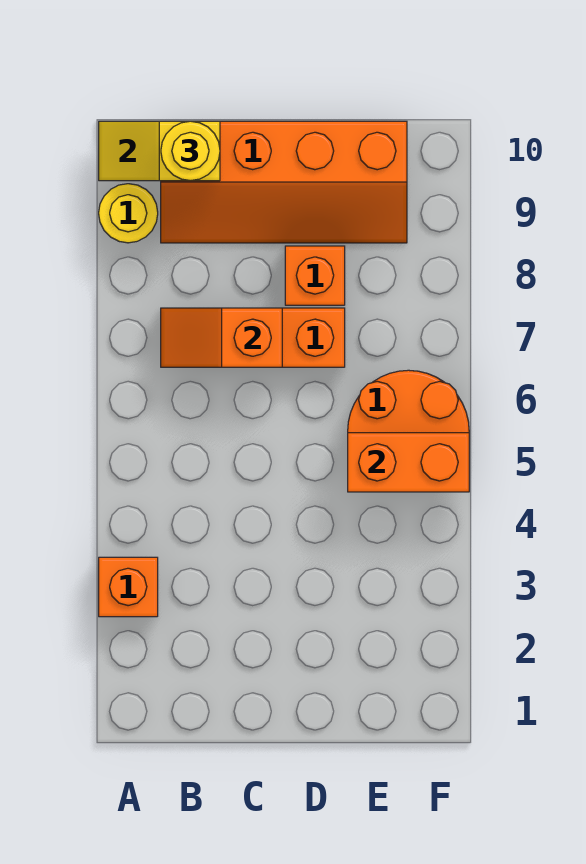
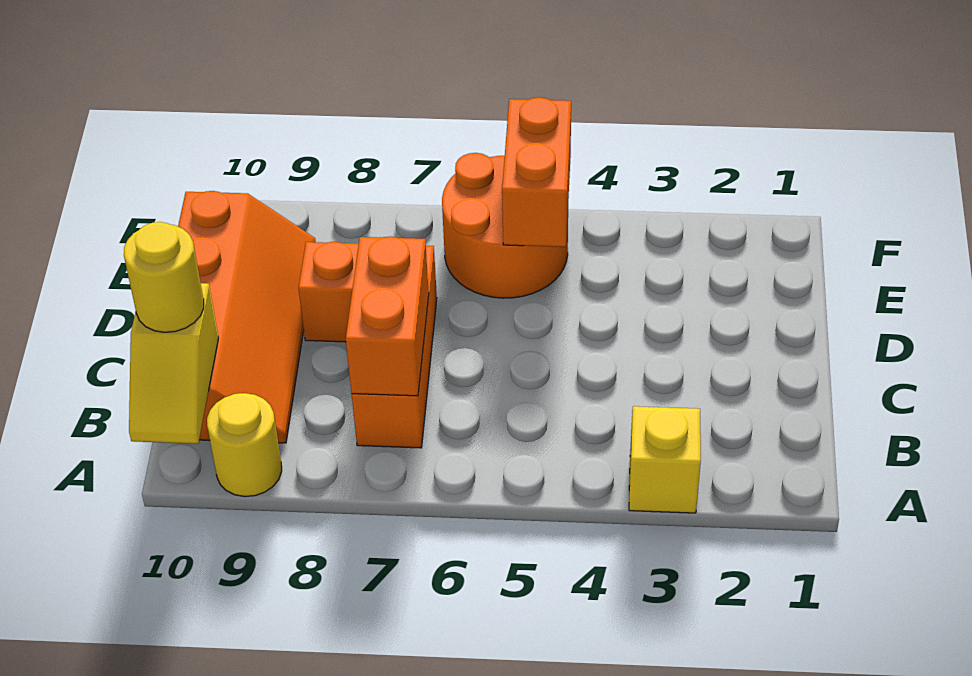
orange 1x1 brick [99,557,158,617] -> yellow 1x1 brick [629,406,701,513]
orange 1x2 slope [161,308,282,367] -> orange 1x2 brick [346,236,429,396]

